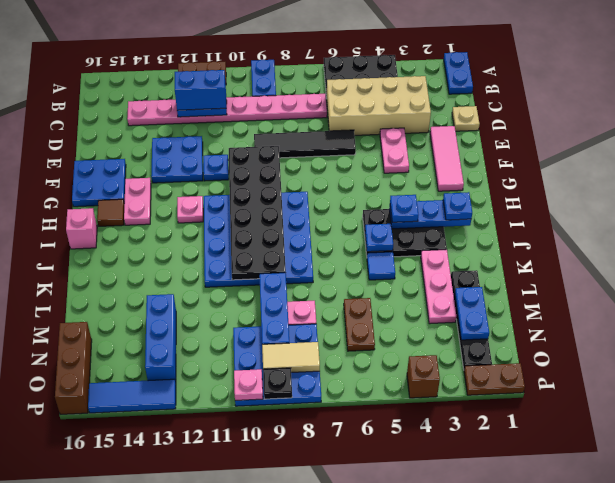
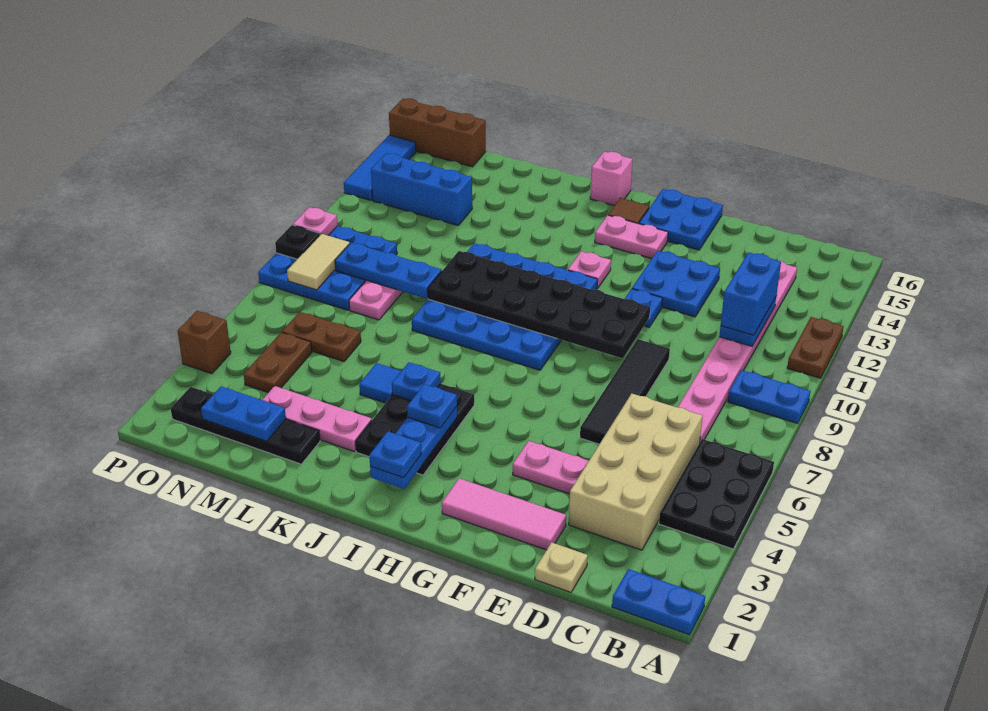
brown 1x2 plate [464,363,525,395] -> brown 1x2 plate moved to [244,332,312,393]

